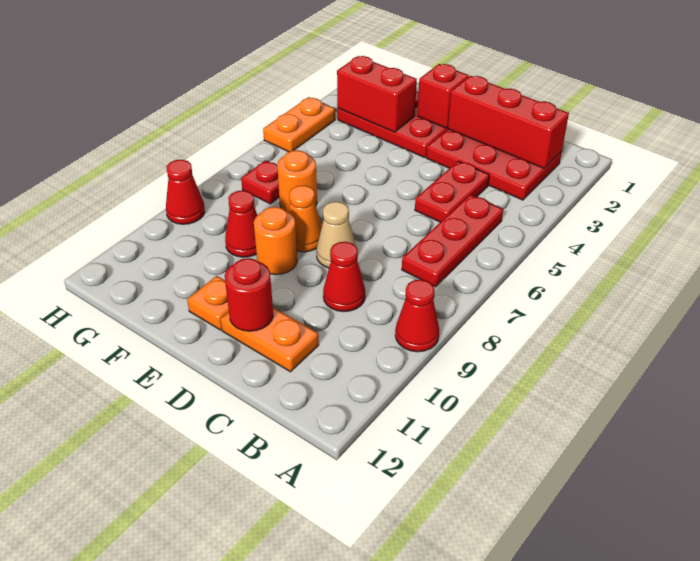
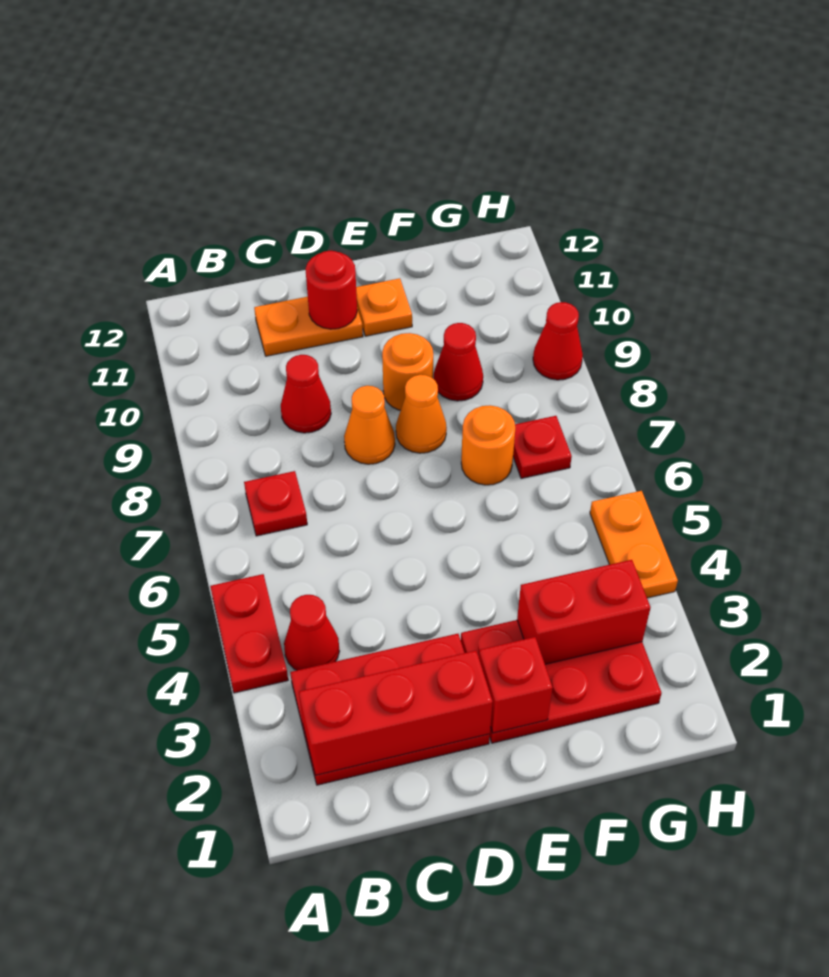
red 1x1 cone [395,280,439,352] -> red 1x1 cone moved to [284,595,340,670]
red 1x3 plate [402,195,503,287] -> red 1x1 plate [244,471,307,536]
red 1x2 plate [415,161,489,222] -> red 1x2 plate moved to [210,574,288,693]
tan 1x1 cone [316,202,356,268] -> orange 1x1 cone [344,386,395,464]

